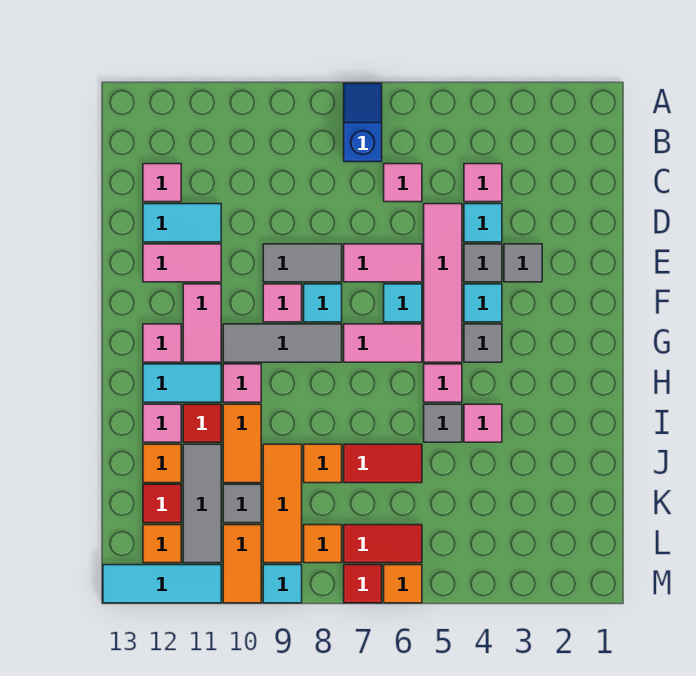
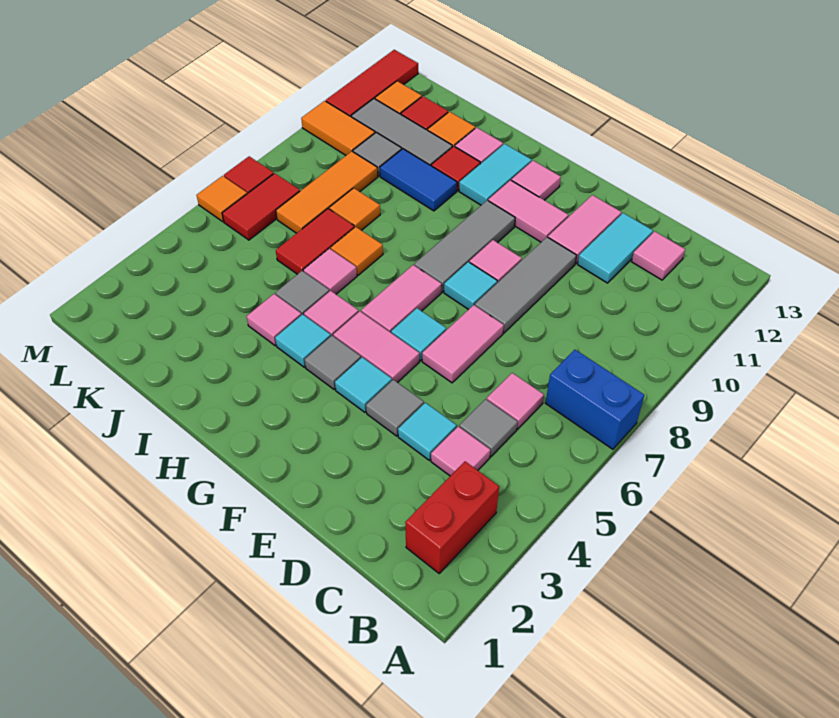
blue 1x2 slope [344,83,382,162] -> blue 1x2 brick [546,350,644,449]
none -> red 1x2 brick [405,461,499,573]
pink 1x4 tile [424,204,462,362] -> pink 1x2 tile [333,311,419,383]
grey 1x1 tile [504,244,542,282] -> grey 1x1 tile moved to [459,399,518,457]
grey 1x2 tile [263,244,342,282] -> grey 1x3 tile [475,237,577,333]
pink 1x1 tile [223,364,261,402] -> pink 1x1 tile moved to [303,249,357,294]
orange 1x2 tile [223,404,261,483] -> blue 1x2 tile [380,149,457,211]
orange 1x3 tile [263,444,302,563] -> orange 1x3 tile turned to [276,151,378,233]
orange 1x1 tile [304,525,342,563] -> orange 1x1 tile moved to [331,227,383,275]
cyan 1x1 tile [263,565,302,603] -> cyan 1x1 tile moved to [275,314,331,367]
cyan 1x3 tile [103,565,221,603] -> red 1x3 tile [326,50,418,117]

